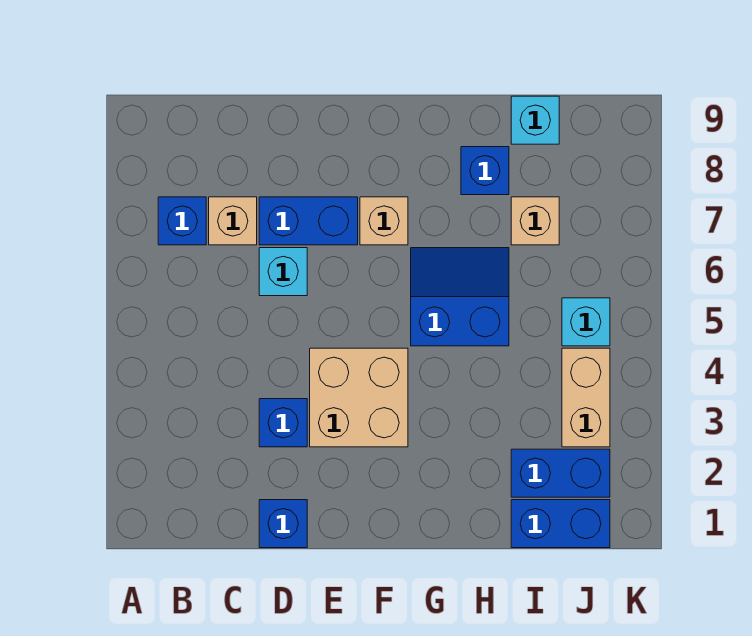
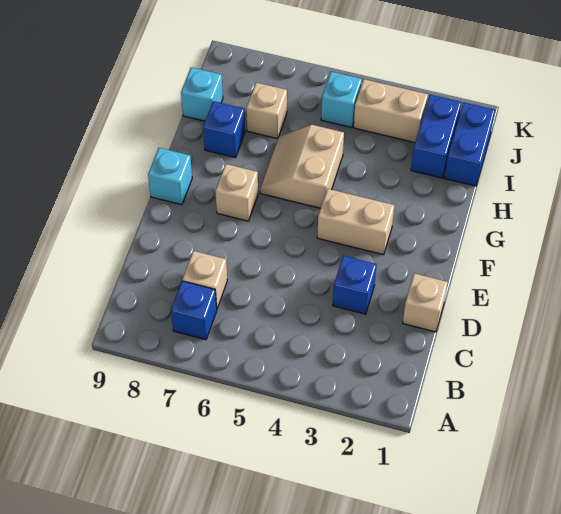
blue 1x1 brick [259,500,307,548] -> tan 1x1 brick [403,273,448,332]
cyan 1x1 brick [259,248,307,296] -> cyan 1x1 brick moved to [148,148,192,205]
blue 1x2 brick [259,197,358,245] -> none
tan 2x2 brick [310,348,408,447] -> tan 1x2 brick [317,189,394,255]
blue 2x2 slope [411,248,509,346] -> tan 2x2 slope [260,125,344,208]

